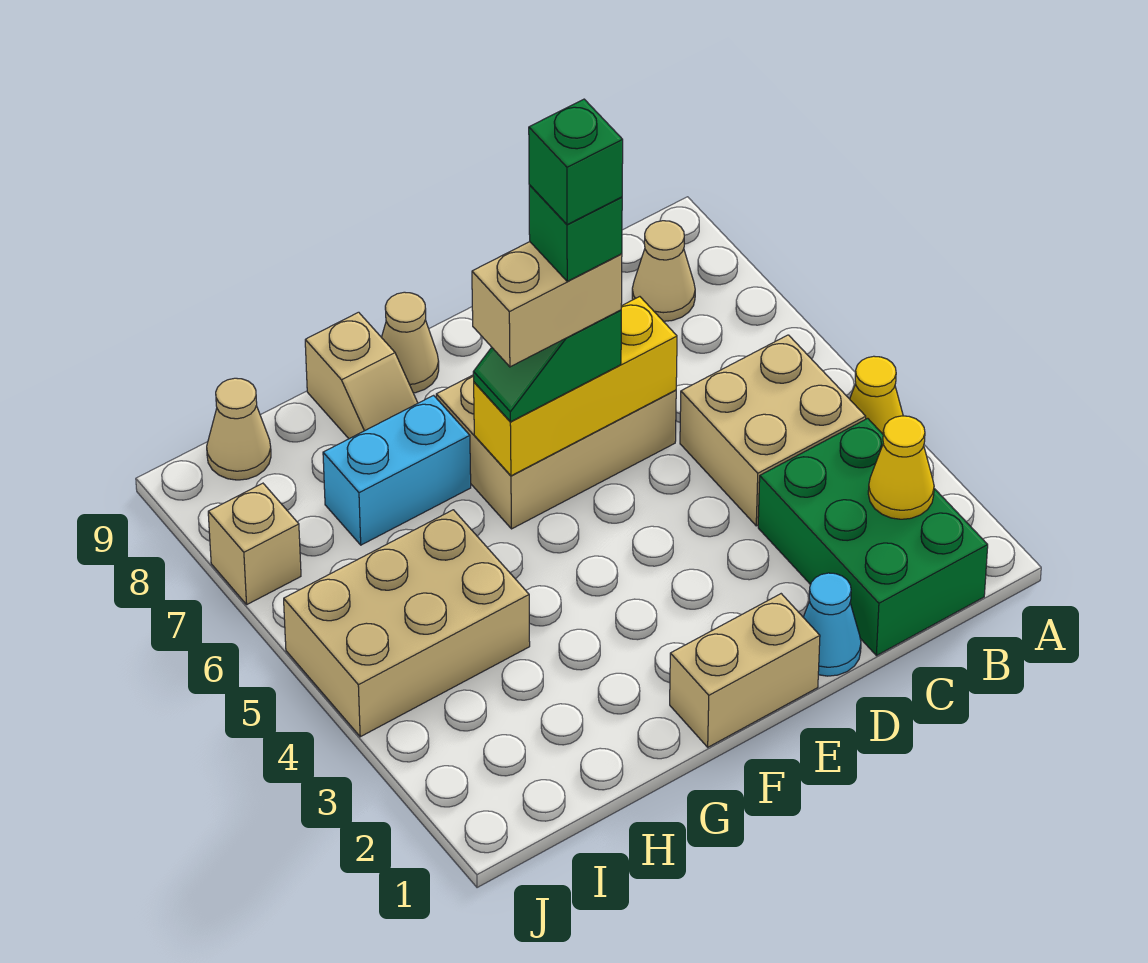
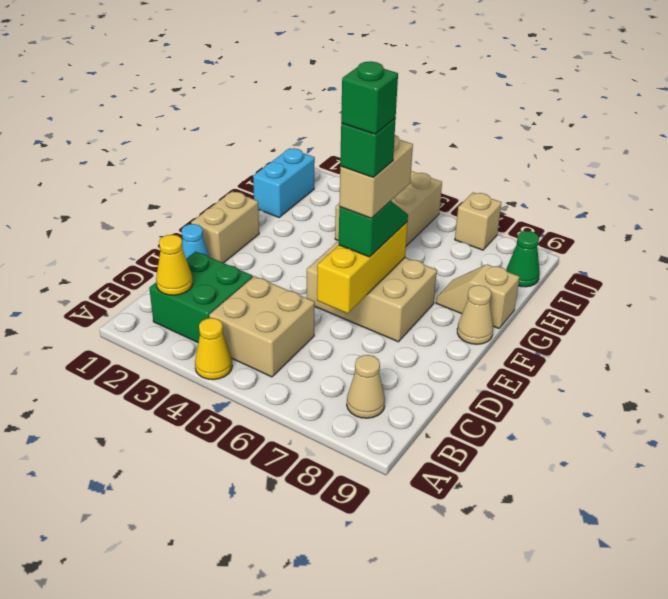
green 2x3 brick [758,418,988,656] -> green 2x2 brick [149,251,253,343]
tan 2x3 brick [436,375,676,529] -> tan 2x3 brick turned to [307,241,437,342]
cyan 1x2 brick [323,395,471,545] -> cyan 1x2 brick moved to [253,148,315,217]
tan 1x1 cone [207,378,271,480] -> green 1x1 cone [507,231,540,287]

